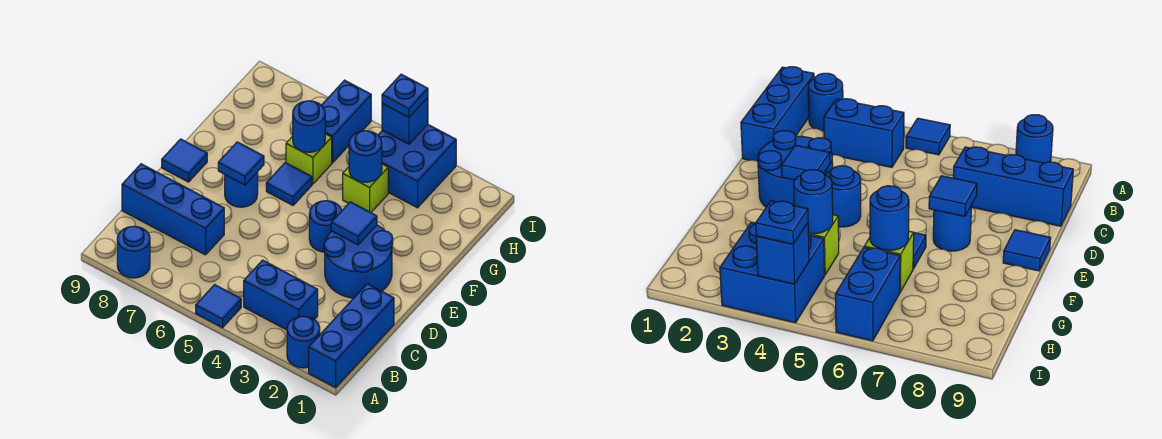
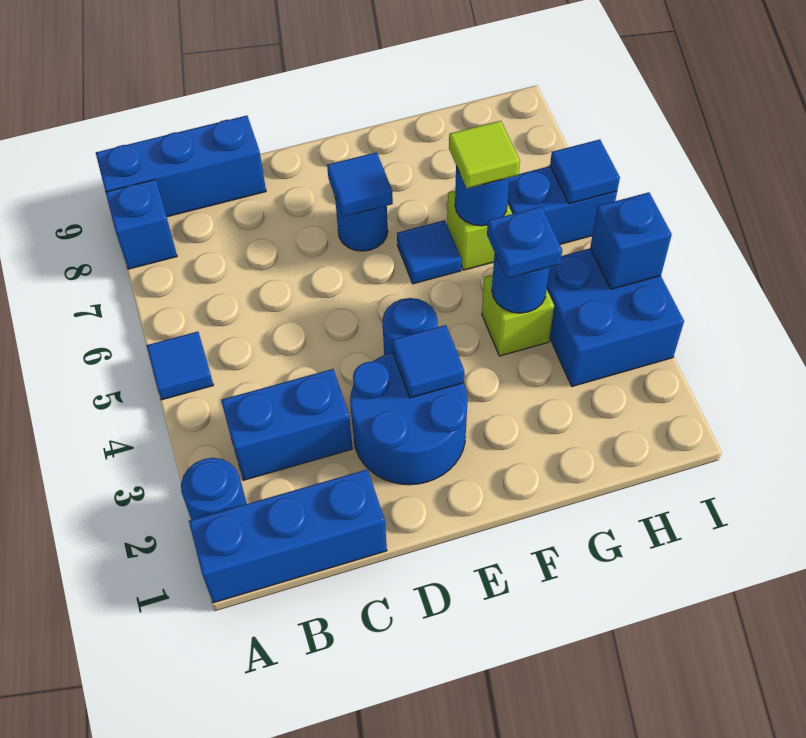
blue 1x1 round brick [117,226,150,278] -> blue 1x1 brick [106,179,177,269]
blue 1x2 brick [244,260,318,330] -> blue 1x2 brick turned to [221,369,353,480]
blue 1x3 brick [122,164,224,255] -> blue 1x3 brick turned to [96,116,266,217]
blue 1x1 tile [162,139,207,182] -> blue 1x1 tile moved to [550,139,620,204]
none -> lime 1x1 tile [449,121,520,188]
blue 1x1 plate [382,74,428,117] -> blue 1x1 plate moved to [487,206,562,279]

